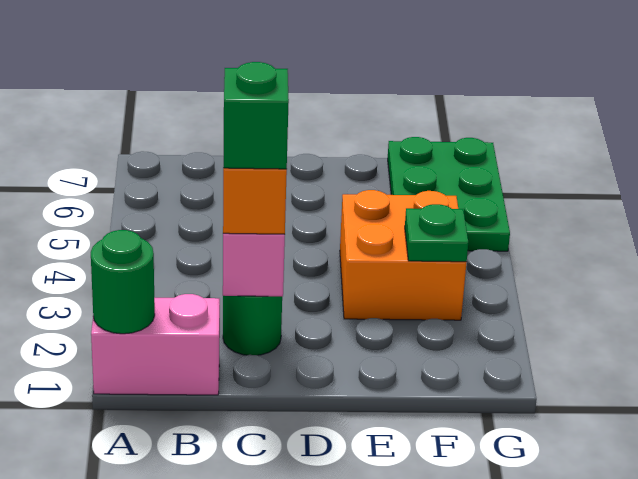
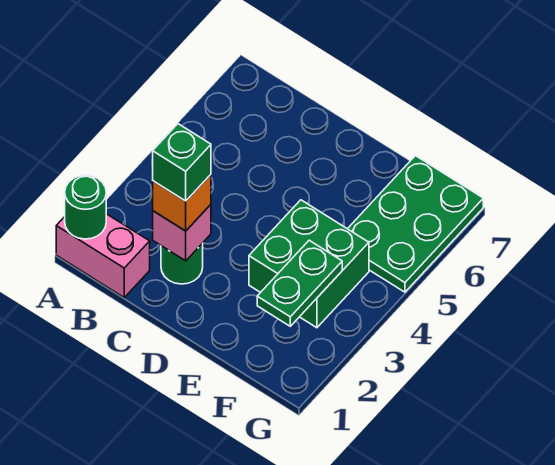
orange 2x2 brick [340,190,467,320] -> green 2x2 brick [249,200,369,328]
green 1x1 plate [405,204,468,262] -> green 1x2 plate [257,240,342,326]

